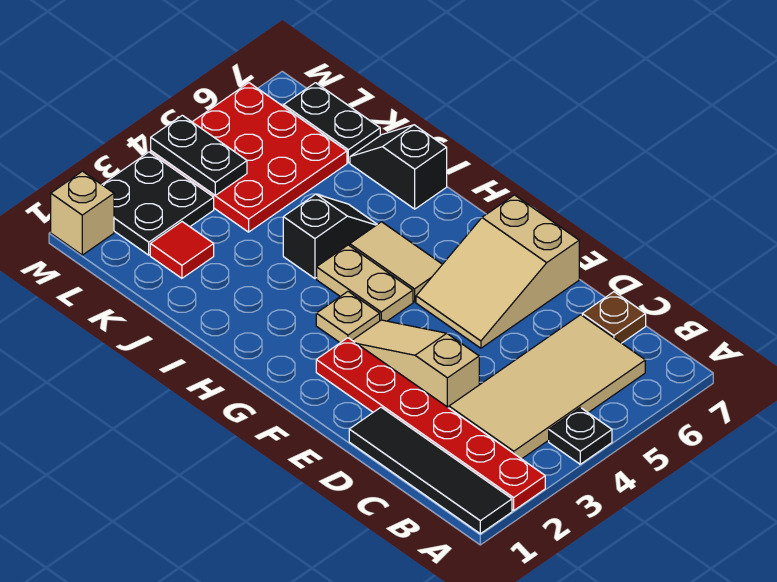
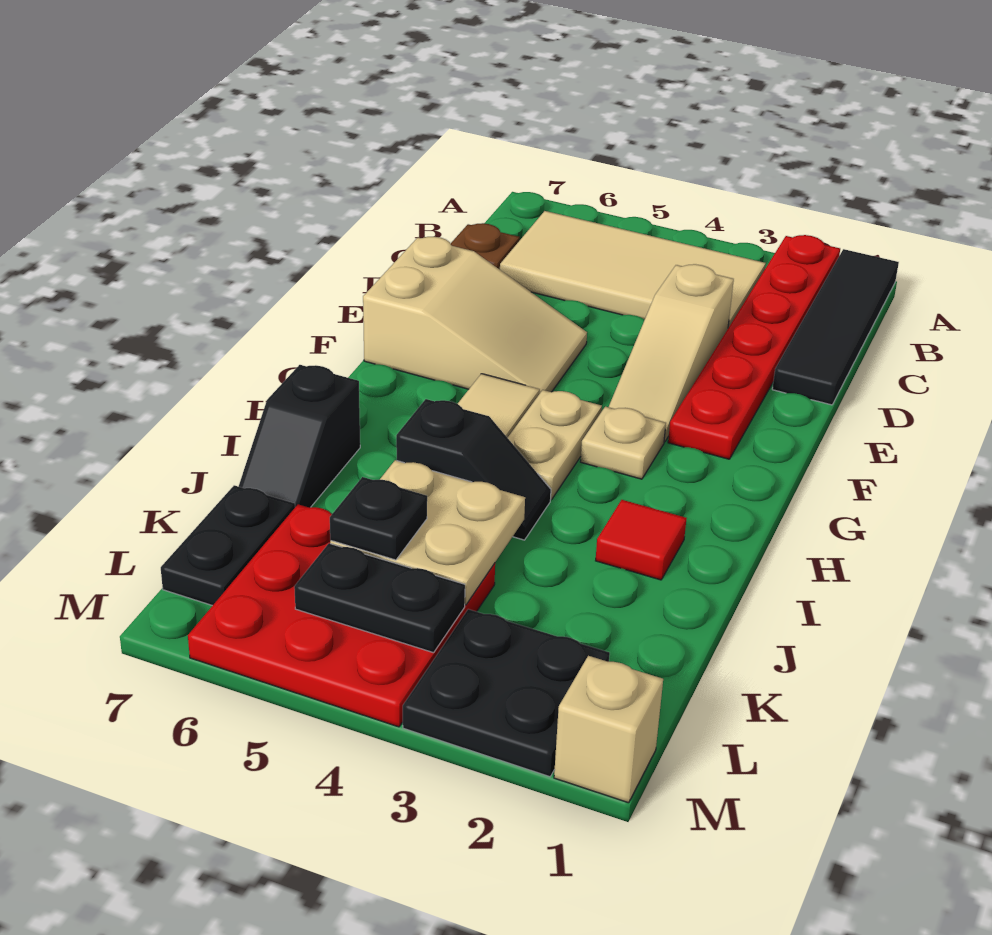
black 1x1 plate [549,408,612,464] -> black 1x1 plate moved to [330,477,427,560]
black 1x2 slope [283,194,377,278] -> black 1x2 slope turned to [396,399,551,540]
none -> tan 2x2 plate [330,460,525,605]
red 1x1 tile [150,222,214,278] -> red 1x1 tile moved to [596,500,687,580]
black 1x2 plate [151,115,247,195] -> black 1x2 plate turned to [294,543,465,653]

